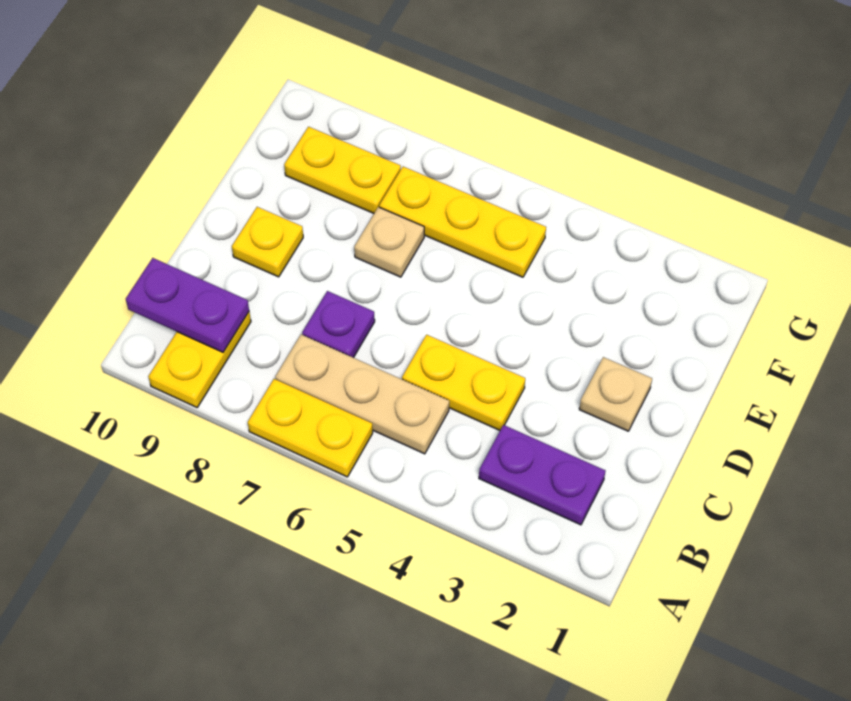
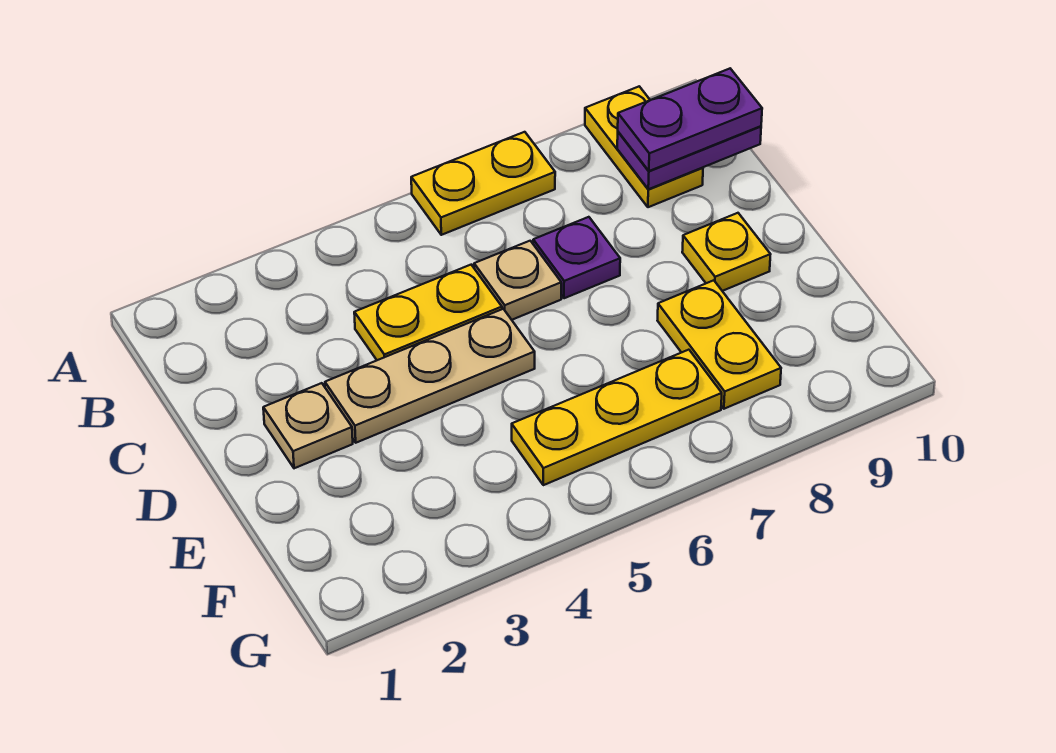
purple 1x2 plate [479,425,605,525] -> purple 1x2 plate moved to [618,69,762,171]
tan 1x3 plate [275,334,449,454] -> tan 1x3 plate moved to [325,309,535,443]
tan 1x1 plate [354,207,424,277] -> tan 1x1 plate moved to [474,241,561,320]
yellow 1x2 plate [284,127,401,213] -> yellow 1x2 plate turned to [658,280,781,409]

